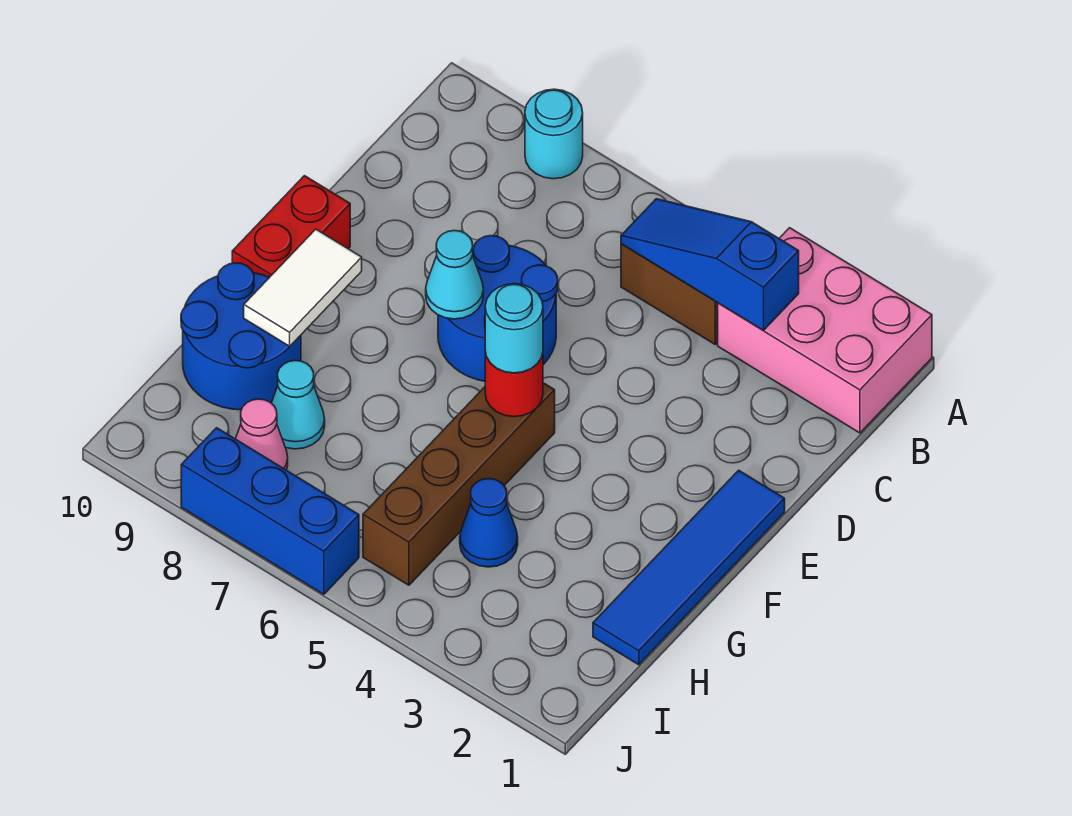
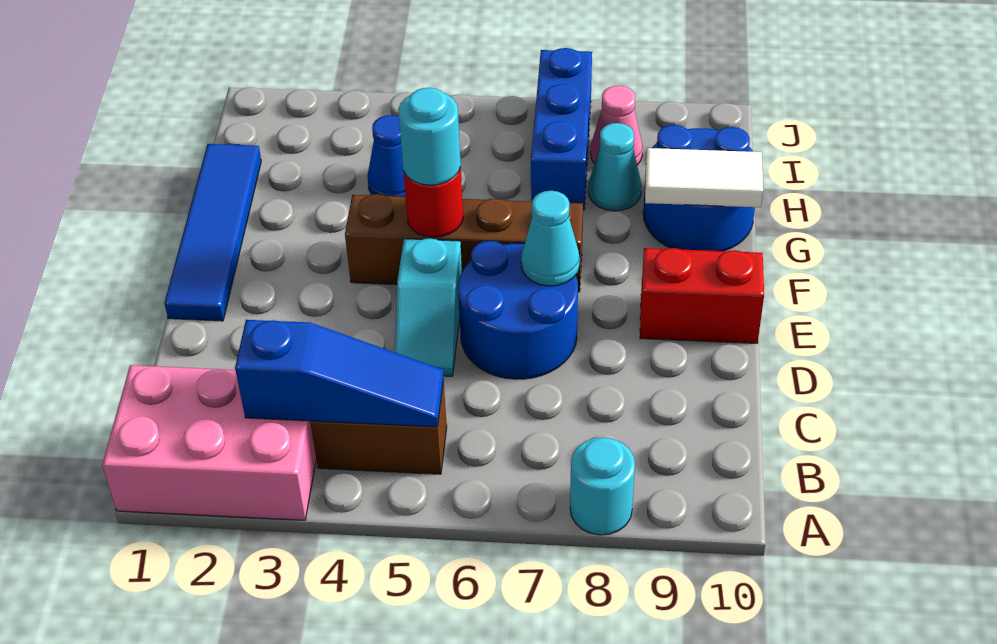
none -> cyan 1x2 slope [395,238,462,376]
red 1x2 brick [232,176,350,277] -> red 1x2 brick turned to [640,248,764,343]
brown 1x4 brick [363,383,555,585] -> brown 1x4 brick turned to [345,194,583,292]
white 1x2 tile [244,229,362,346] -> white 1x2 tile turned to [645,148,763,207]
blue 1x3 brick [181,428,359,594] -> blue 1x3 brick turned to [531,48,592,210]

